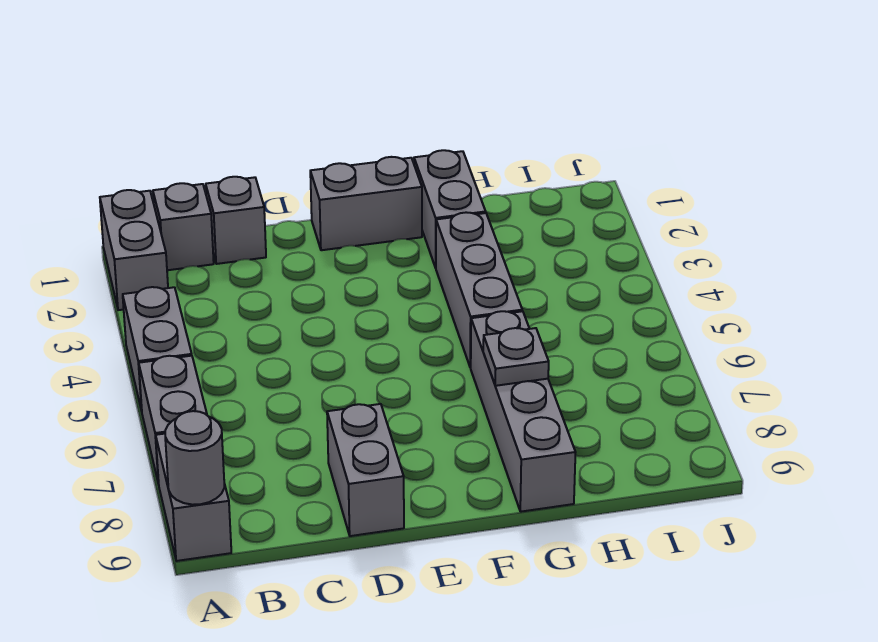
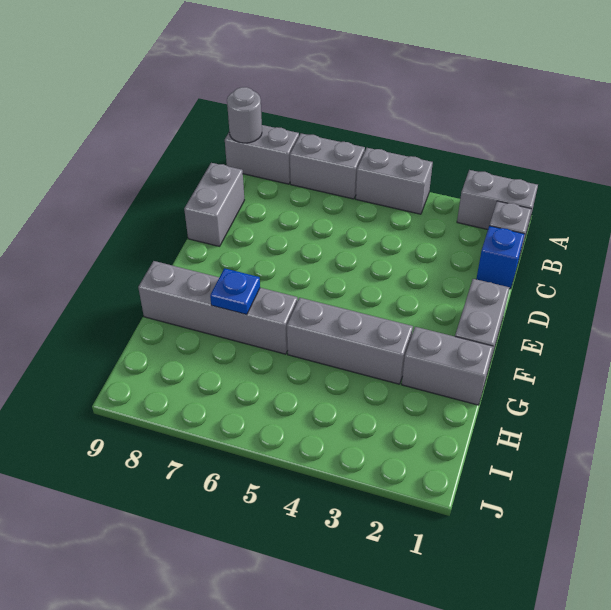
grey 1x1 brick [206,177,266,264] -> blue 1x1 brick [476,226,524,289]
grey 1x2 brick [327,404,404,536] -> grey 1x2 brick turned to [184,163,244,246]
grey 1x1 plate [483,328,549,386] -> blue 1x1 plate [210,268,260,315]

